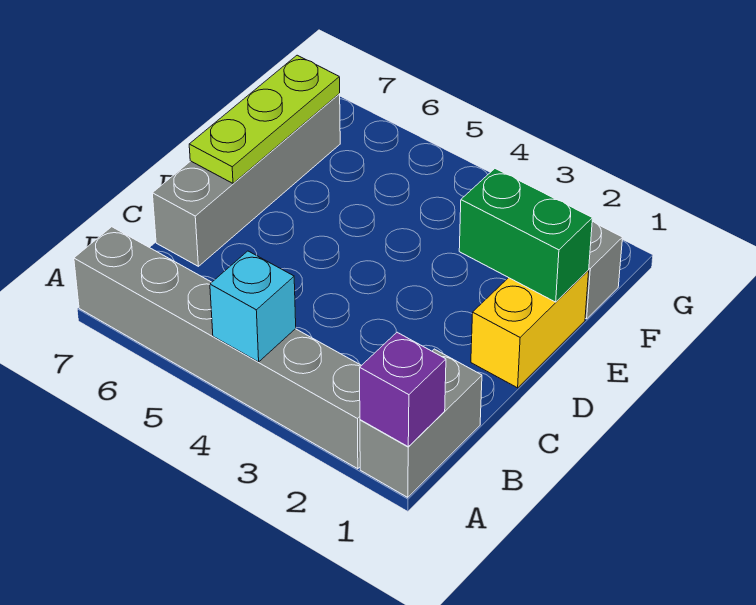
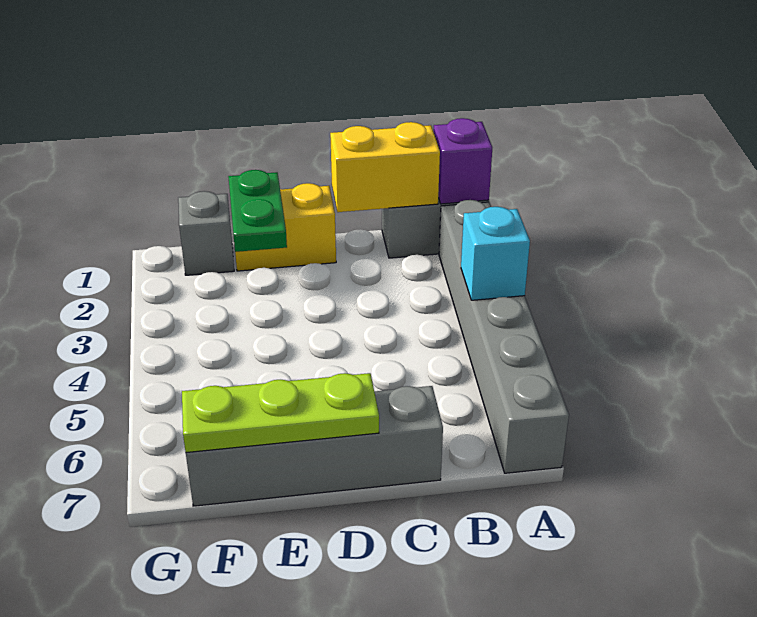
none -> yellow 1x2 brick [330,122,440,212]
green 1x2 brick [459,169,592,302] -> green 1x2 plate [228,170,287,252]

